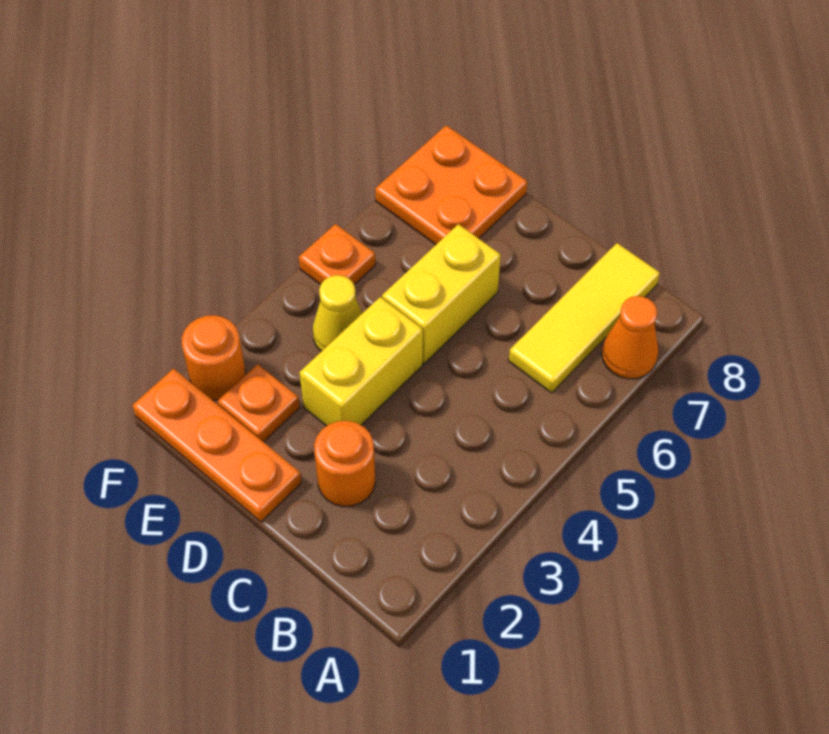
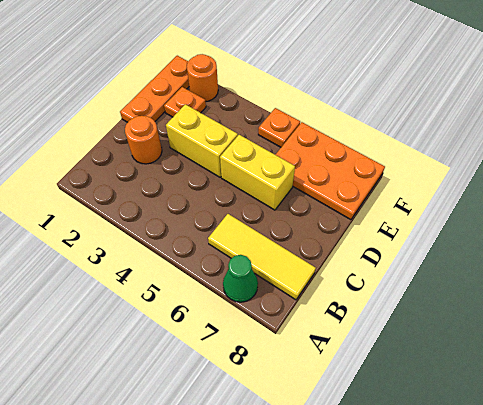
orange 1x1 cone [602,296,659,379] -> green 1x1 cone [223,255,258,302]
yellow 1x1 cone [313,275,362,351] -> none
orange 2x2 plate [375,125,527,245] -> orange 2x3 plate [275,122,385,220]

